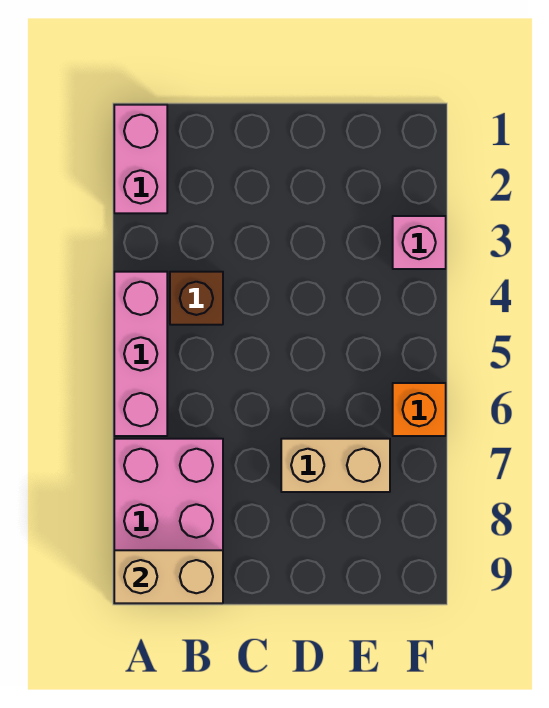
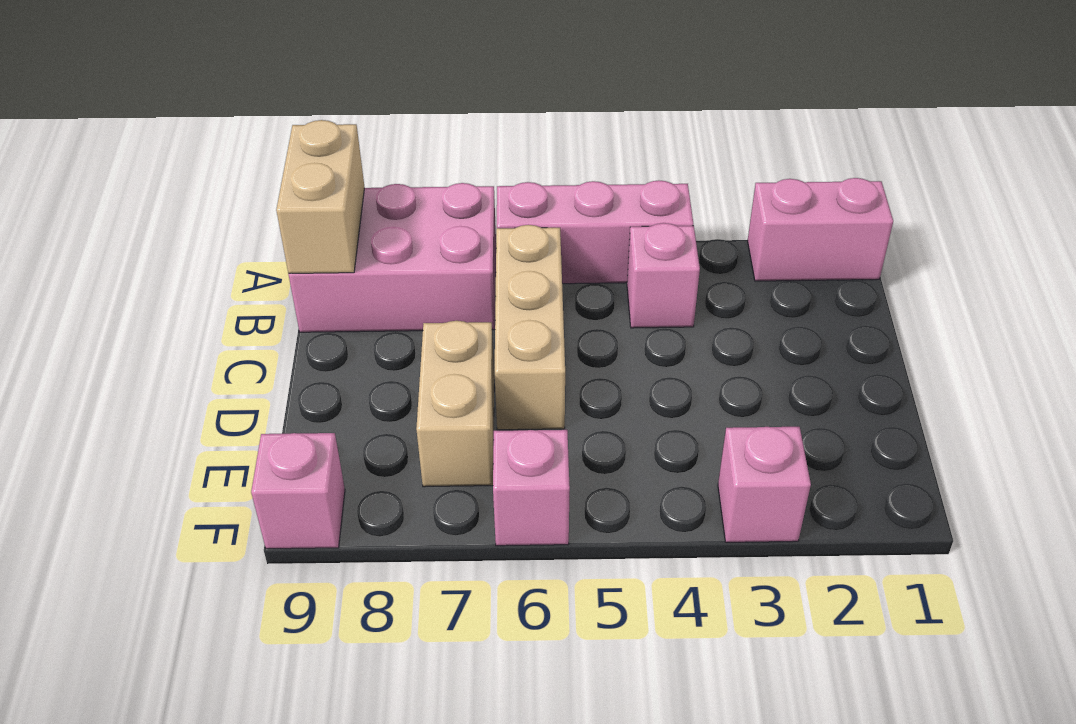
brown 1x1 brick [170,272,223,325] -> pink 1x1 brick [627,223,700,328]
none -> tan 1x3 brick [495,225,565,430]
orange 1x1 brick [393,383,446,436] -> pink 1x1 brick [493,430,570,546]
none -> pink 1x1 brick [251,433,345,549]

